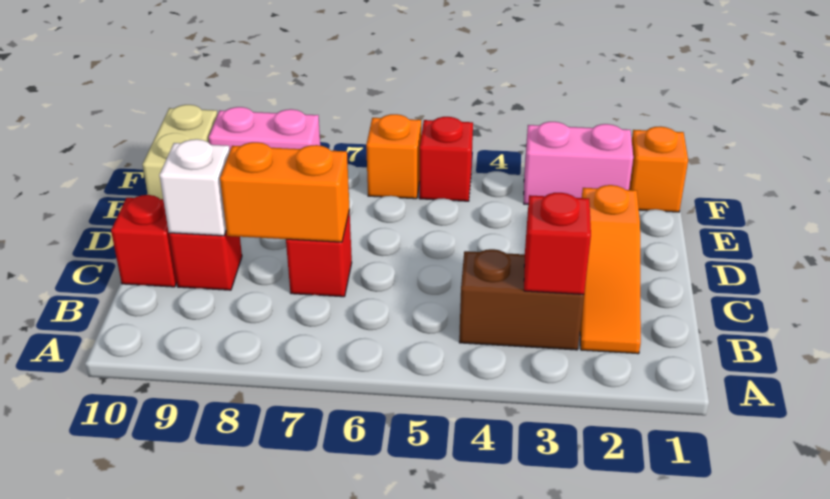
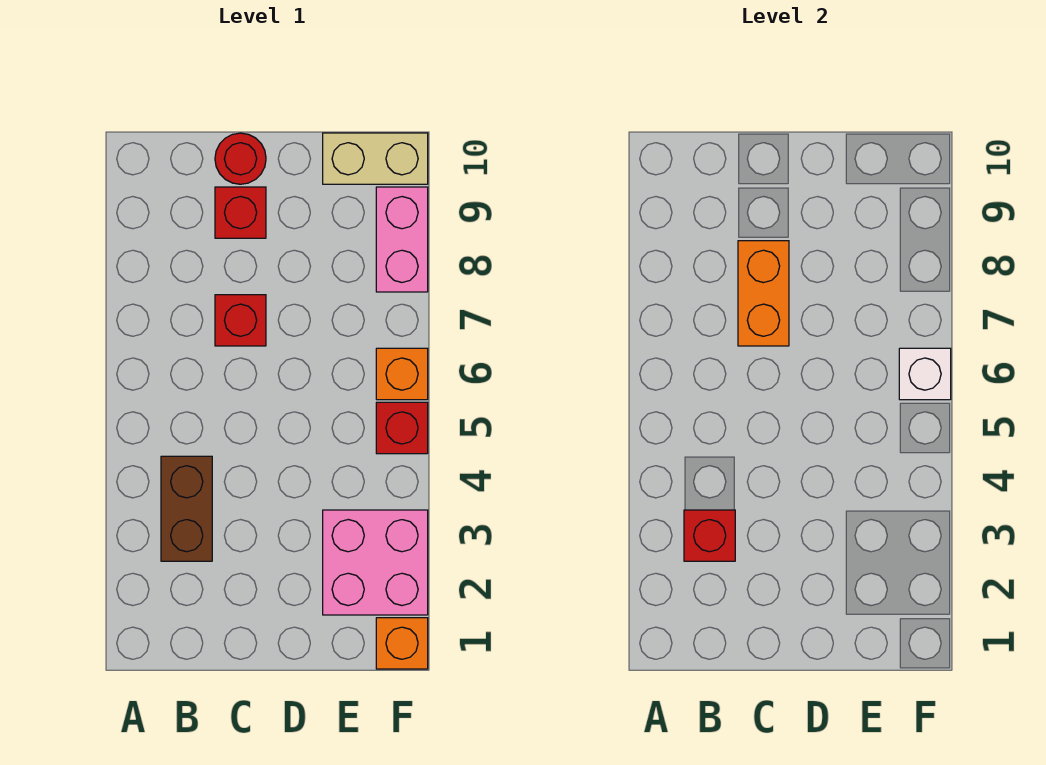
orange 1x3 slope [580,185,641,354] -> none
white 1x1 brick [159,139,230,236] -> white 1x1 brick moved to [899,348,951,400]
red 1x1 brick [111,195,177,287] -> red 1x1 round brick [215,133,266,184]
pink 1x2 brick [524,122,633,204] -> pink 2x2 brick [323,510,428,615]

